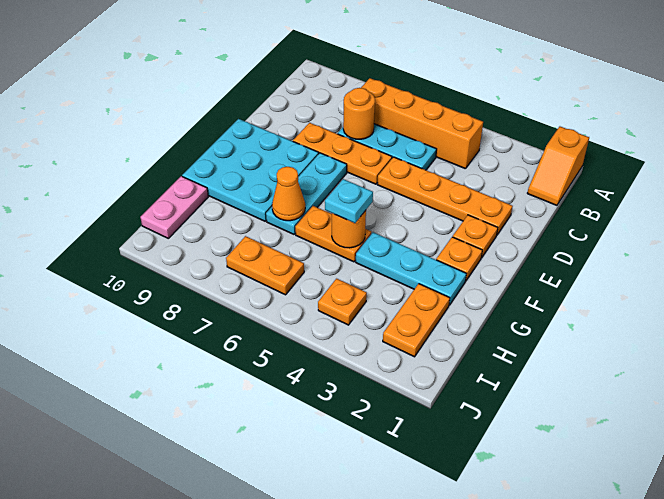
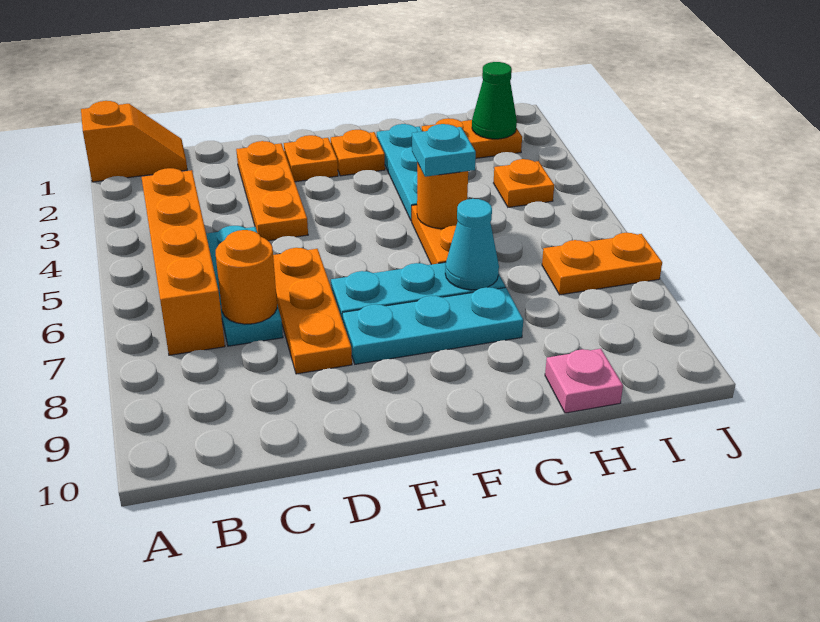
orange 1x4 plate [377,157,513,235] -> orange 1x3 plate [236,141,308,241]
cyan 3x3 plate [182,119,319,221] -> cyan 1x3 plate [343,287,523,364]
orange 1x1 cone [272,167,305,221] -> cyan 1x1 cone [445,199,499,290]
pink 1x2 plate [140,176,208,238] -> pink 1x1 plate [545,349,623,413]
none -> green 1x1 cone [472,62,517,139]
orange 1x2 plate [226,236,304,295] -> orange 1x2 plate turned to [542,233,662,295]

